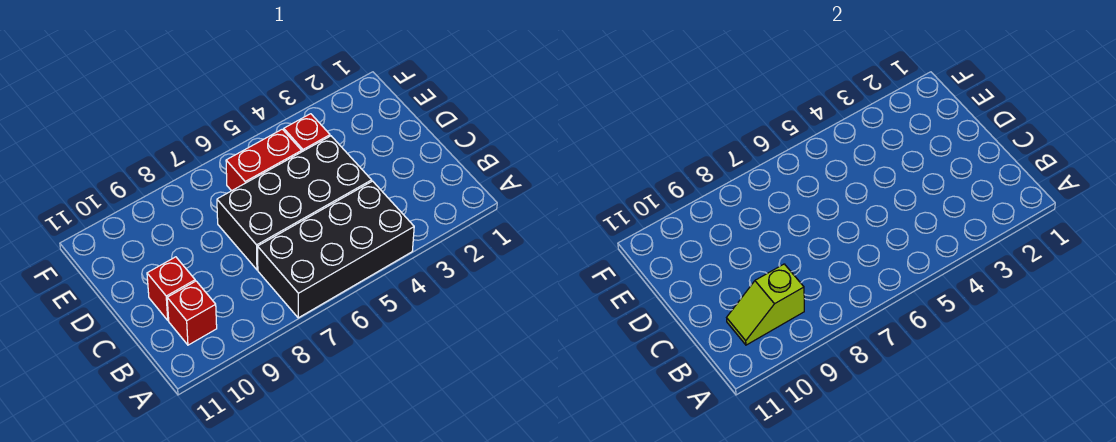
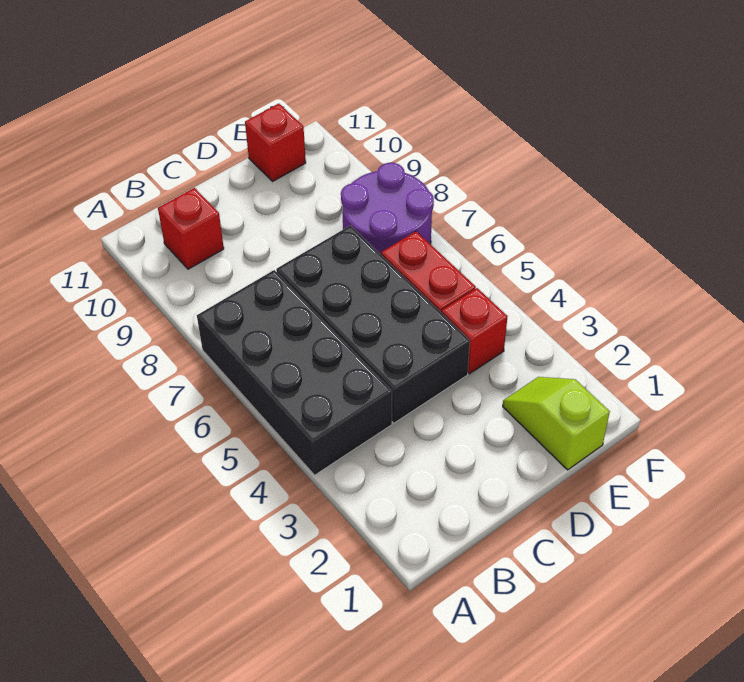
lime 1x2 slope [727,264,804,345] -> lime 1x2 slope moved to [503,377,610,470]
red 1x1 brick [147,257,195,320] -> red 1x1 brick moved to [245,104,306,181]
none -> purple 2x2 round brick [341,163,434,254]

